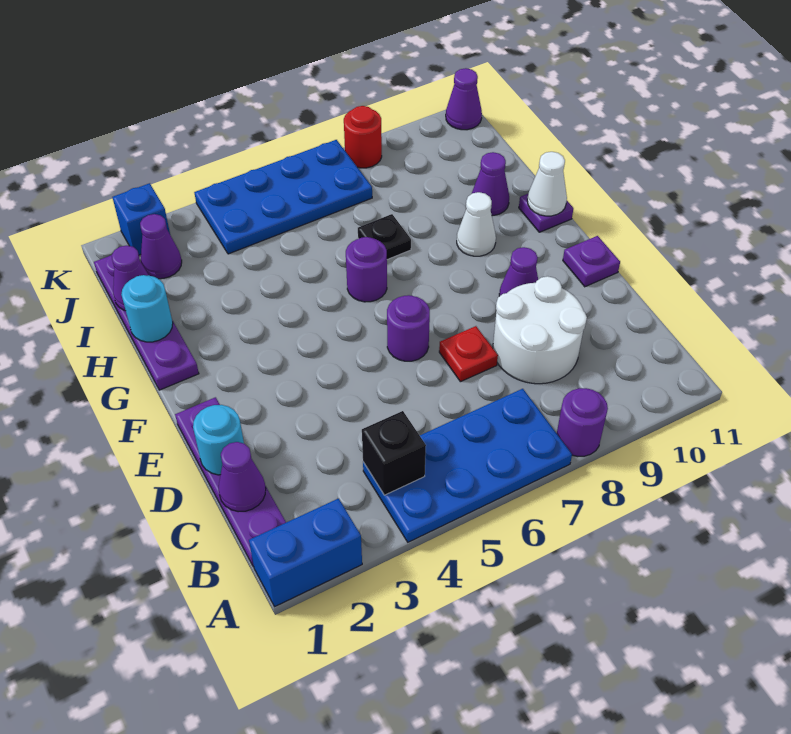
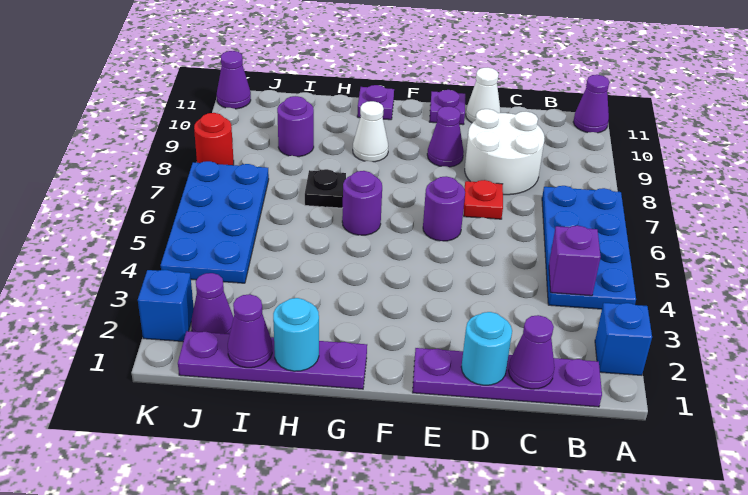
blue 1x2 brick [249,498,362,607] -> blue 1x1 brick [595,303,652,375]
purple 1x1 round brick [557,388,608,457] -> purple 1x1 round brick moved to [277,96,314,157]
black 1x1 brick [362,411,426,495] -> purple 1x1 brick [549,226,601,296]
white 1x1 cone [527,152,567,216] -> white 1x1 cone moved to [466,68,500,123]
purple 1x1 cone [472,152,509,216] -> purple 1x1 cone moved to [573,75,609,133]

